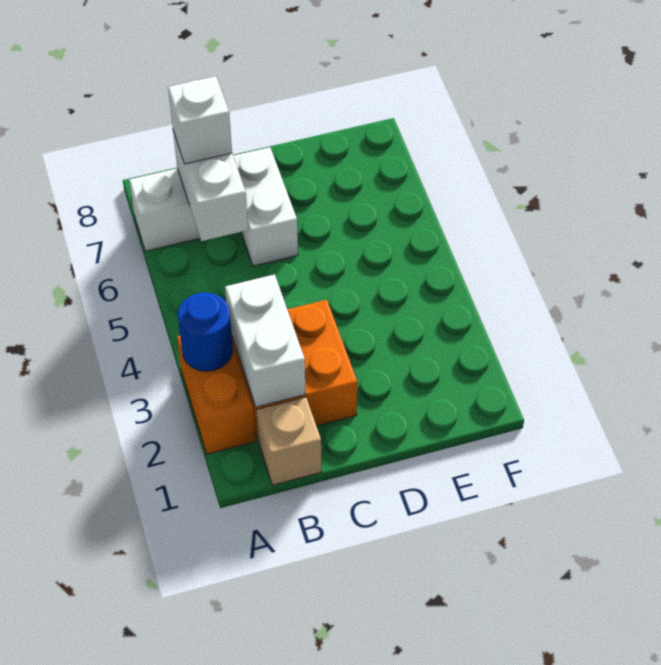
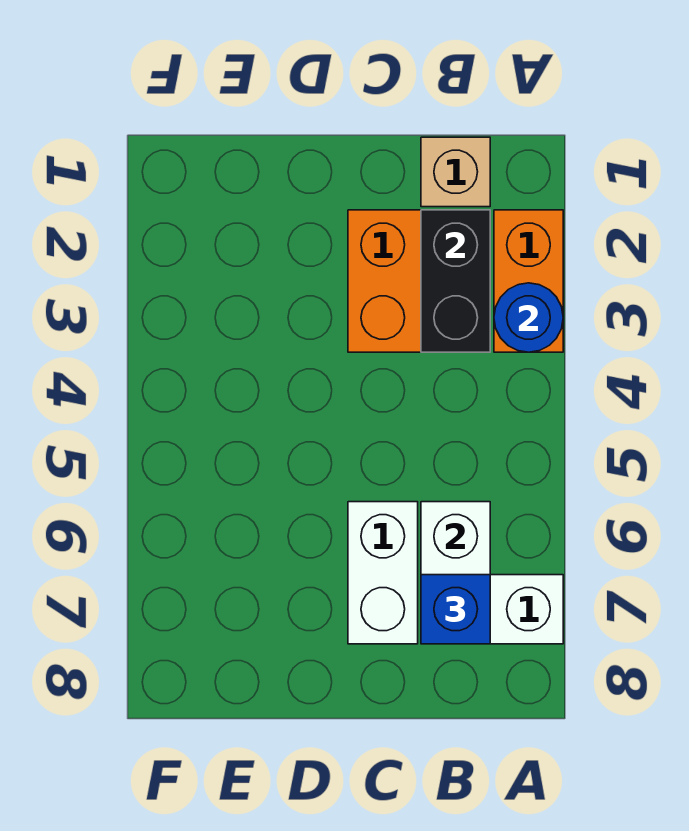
white 1x2 brick [225,274,306,407] -> black 1x2 brick [421,210,490,352]
white 1x1 brick [168,76,232,164] -> blue 1x1 brick [421,575,490,644]

